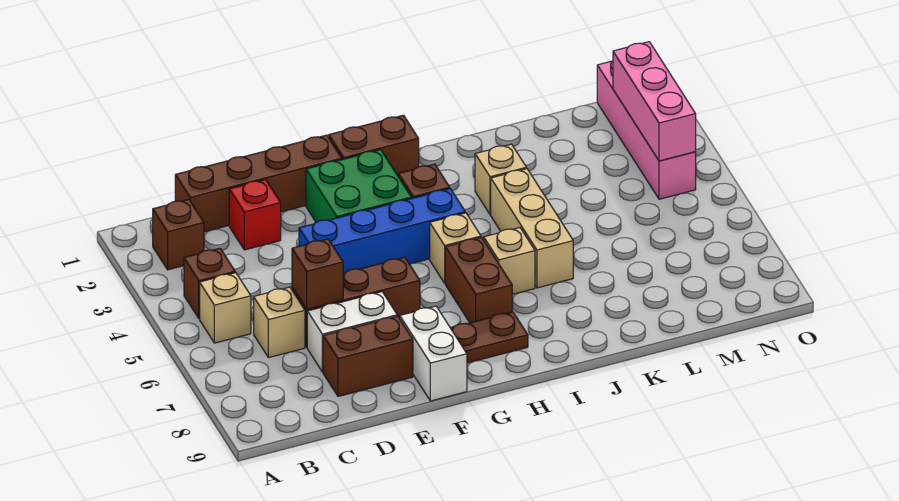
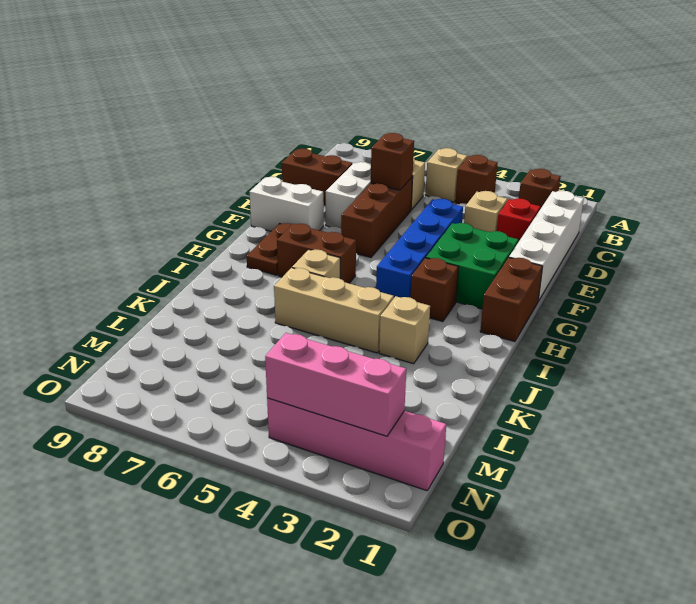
brown 1x4 brick [175,135,342,232] -> white 1x4 brick [509,191,584,301]
brown 1x2 brick [323,316,413,396] -> brown 1x2 brick turned to [282,149,352,206]
tan 1x1 brick [430,213,481,283] -> tan 1x1 brick moved to [464,191,507,232]

